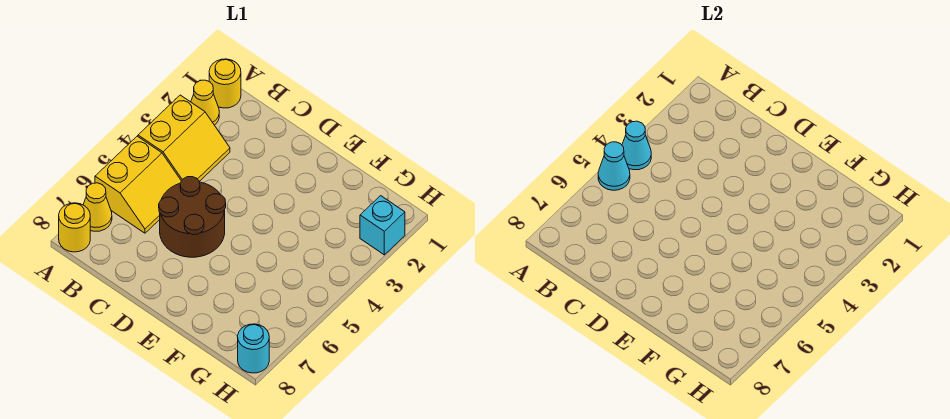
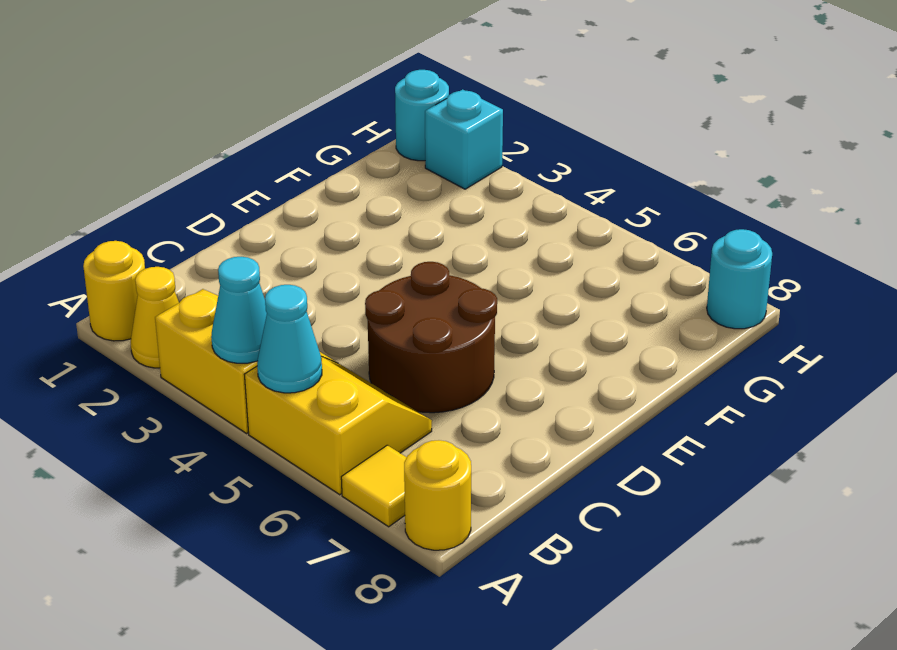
yellow 1x1 cone [83,183,112,231] -> yellow 1x1 tile [341,445,407,527]
none -> cyan 1x1 round brick [395,70,449,161]

